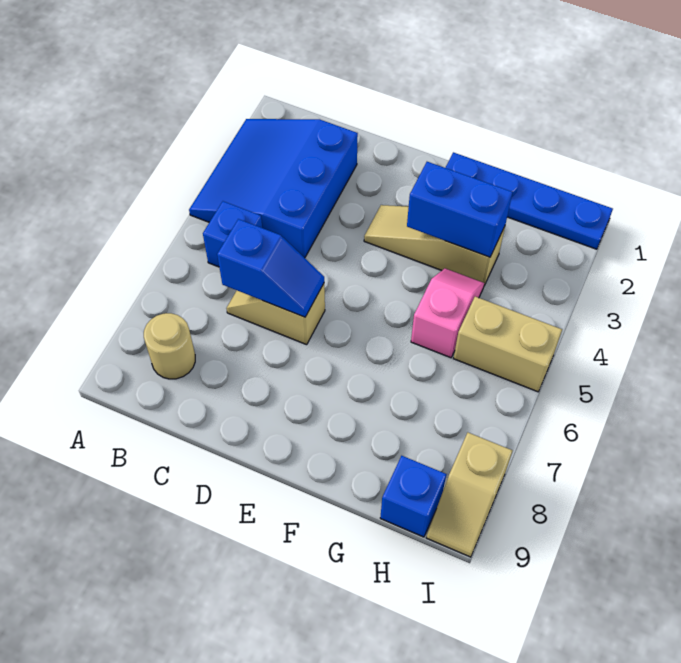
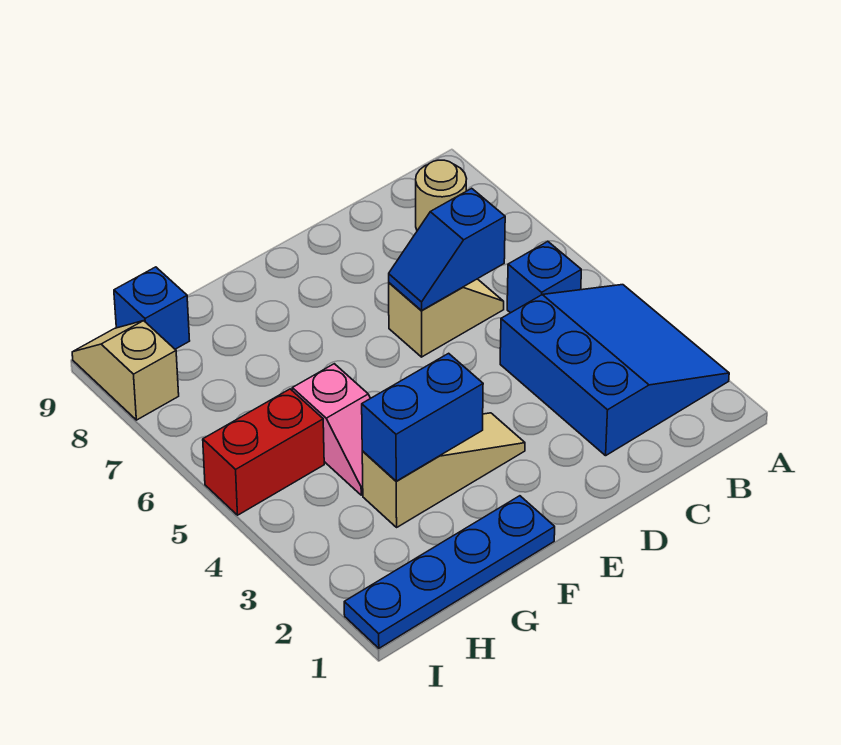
tan 1x2 brick [453,297,562,392] -> red 1x2 brick [203,389,324,515]

